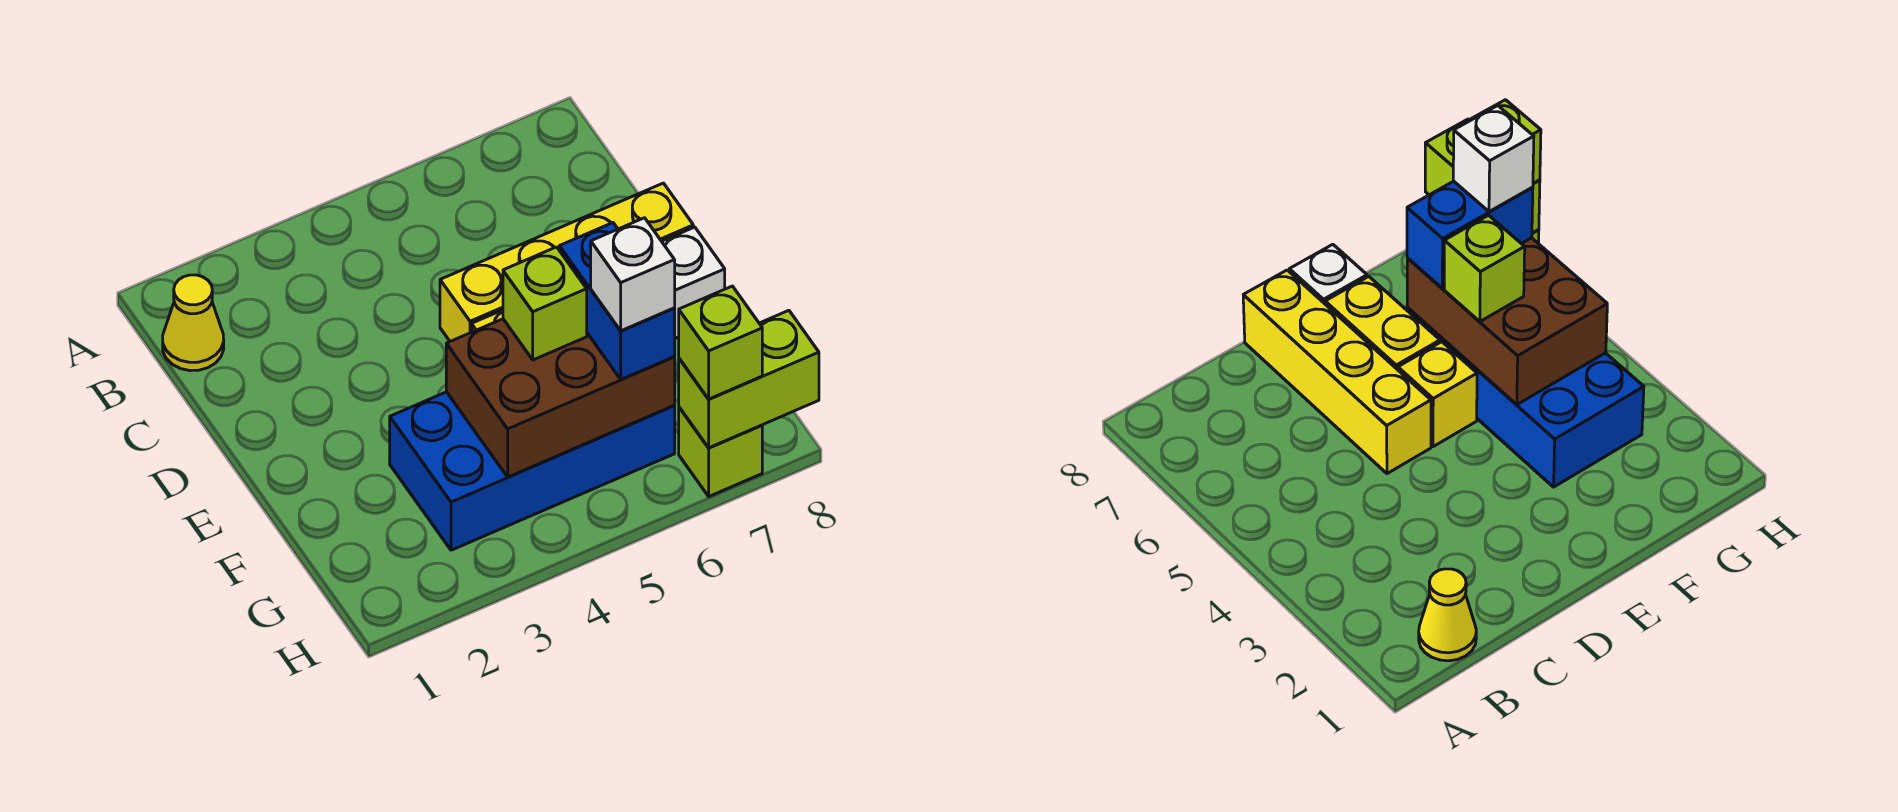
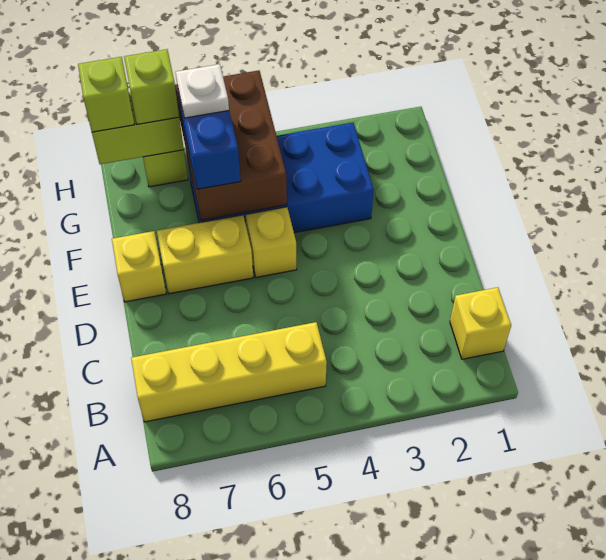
yellow 1x1 cone [163,275,224,371] -> yellow 1x1 brick [450,287,511,359]
yellow 1x4 brick [440,183,693,341] -> yellow 1x4 brick moved to [131,322,327,422]
white 1x1 brick [662,227,725,338] -> yellow 1x1 brick [112,231,166,302]
brown 2x3 brick [446,319,675,477] -> brown 2x3 brick turned to [175,70,287,220]
lime 1x1 brick [503,247,587,360] -> lime 1x1 brick moved to [78,57,135,132]
white 1x1 brick [591,218,675,331] -> white 1x1 plate [176,64,229,118]

